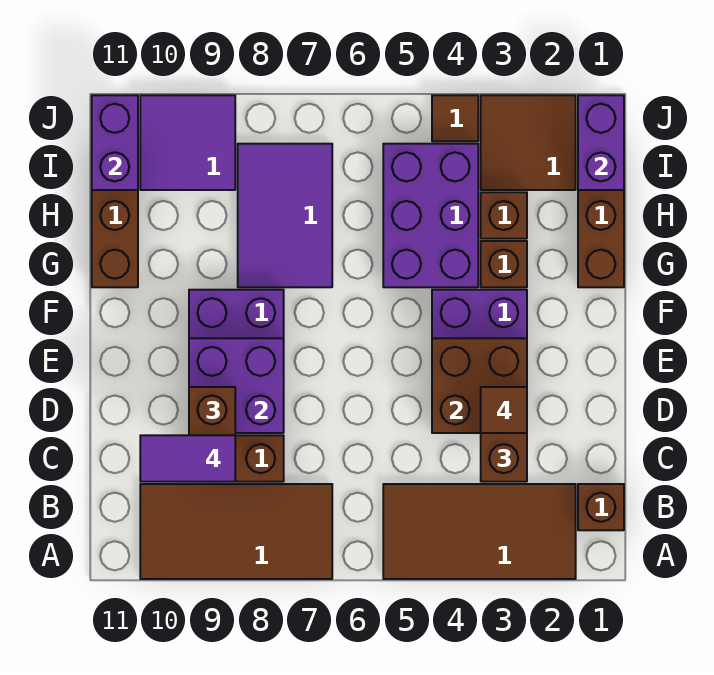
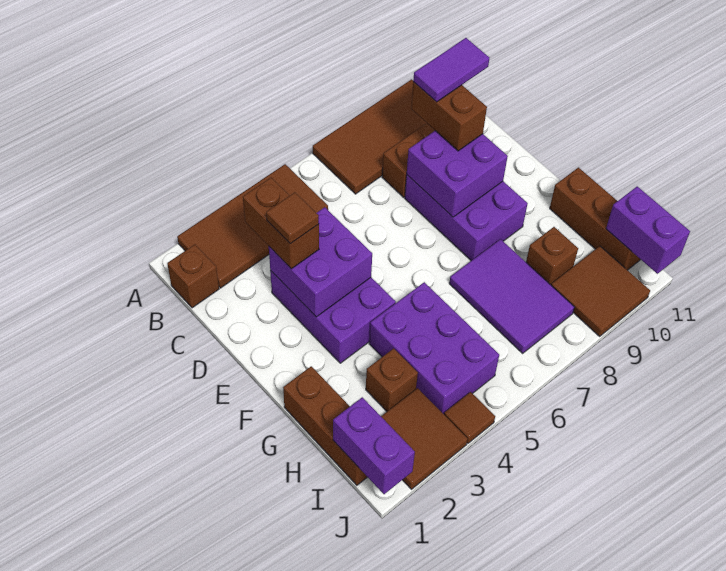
brown 2x2 brick [432,338,527,433] -> purple 2x2 brick [269,207,372,317]
brown 1x1 brick [481,241,527,287] -> brown 1x1 brick moved to [526,227,578,285]
purple 2x2 tile [140,95,235,190] -> brown 2x2 tile [551,246,650,336]

